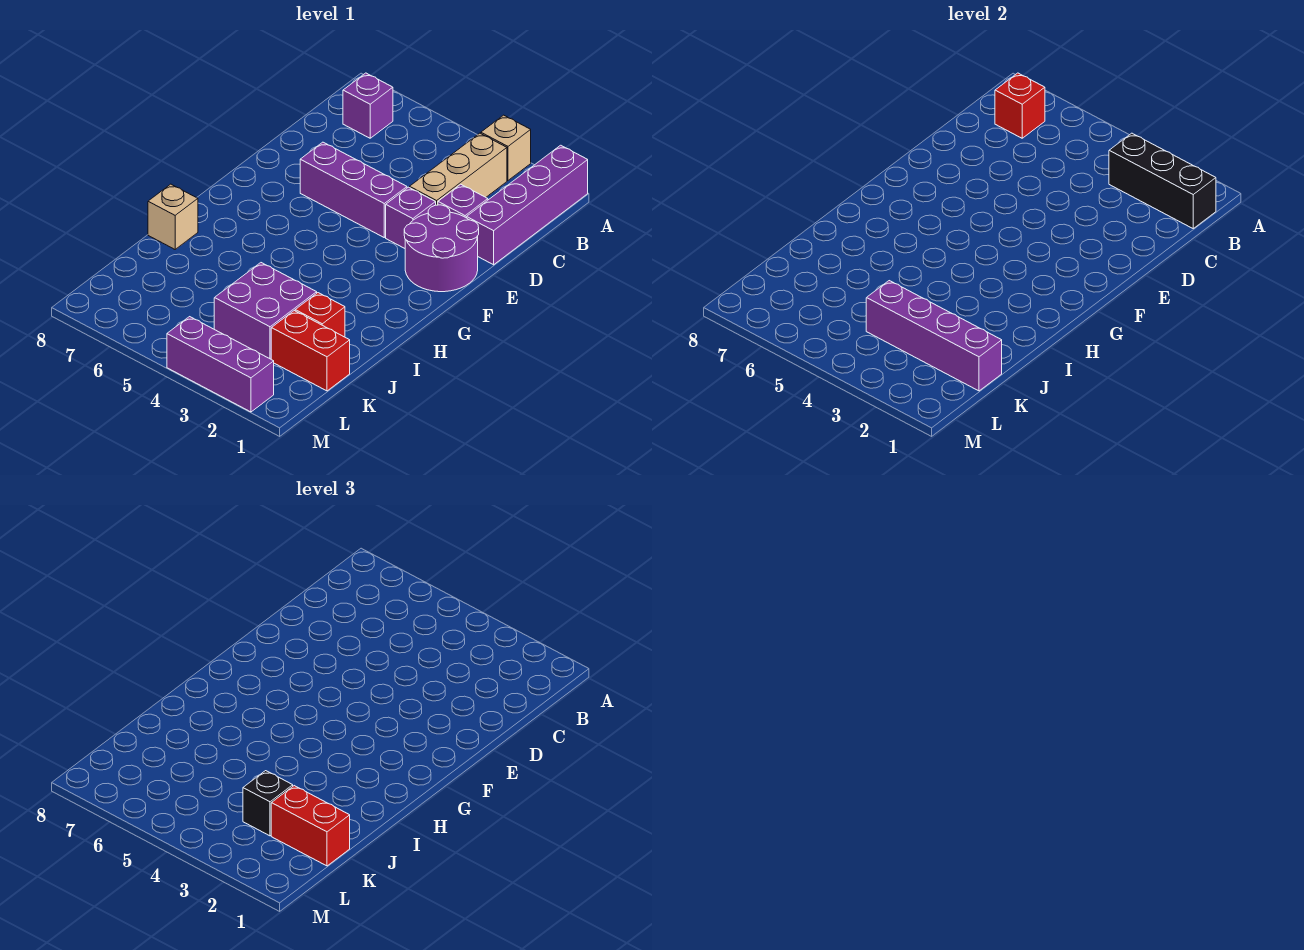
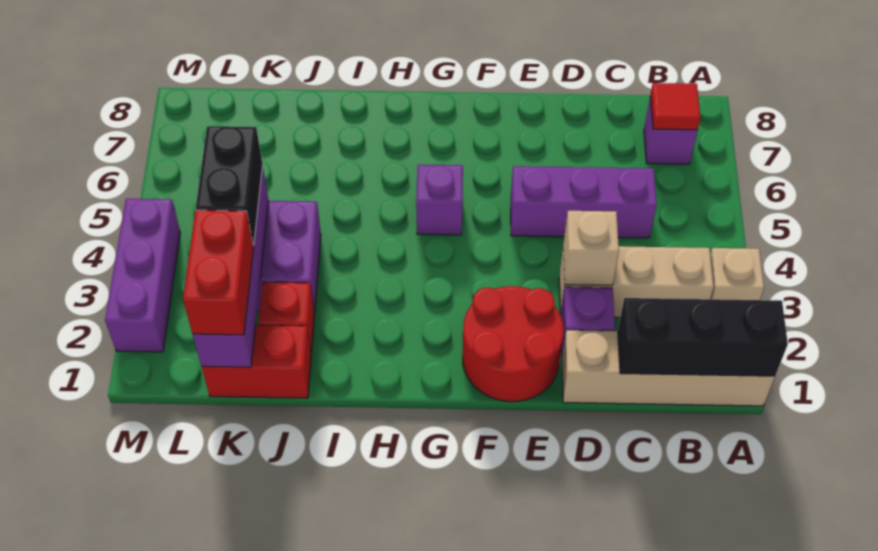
purple 1x4 brick [467,145,588,265] -> tan 1x4 brick [562,330,775,406]
black 1x3 brick [1109,133,1216,228] -> black 1x3 brick turned to [618,298,788,376]
red 1x1 brick [995,73,1045,138] -> red 1x1 tile [650,83,701,130]
purple 2x2 round brick [404,205,479,292] -> red 2x2 round brick [463,286,564,402]
purple 1x1 brick [386,187,436,248] -> purple 1x1 brick moved to [416,165,463,235]
purple 1x3 brick [300,142,407,237] -> purple 1x3 brick turned to [511,166,657,238]
tan 1x1 brick [148,184,198,249] -> tan 1x1 brick moved to [563,211,619,285]
red 1x2 brick [271,311,350,391] -> red 1x2 brick turned to [202,325,311,398]
black 1x1 brick [243,771,293,836] -> black 1x2 brick [196,126,263,245]

